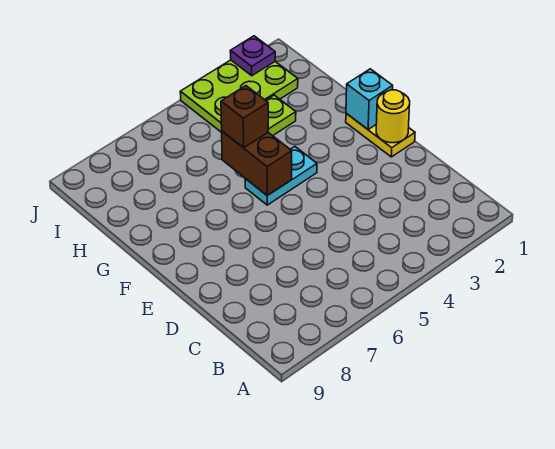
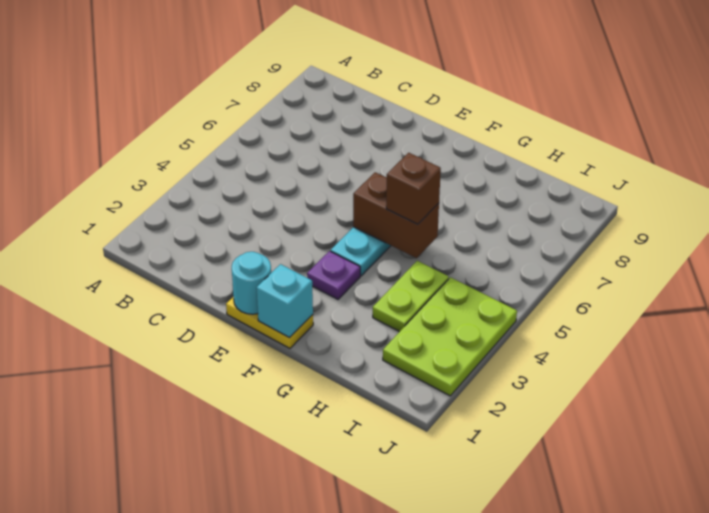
yellow 1x1 round brick [376,90,410,143] -> cyan 1x1 round brick [232,252,271,314]
purple 1x1 plate [230,36,275,76] -> purple 1x1 plate moved to [307,251,360,299]

